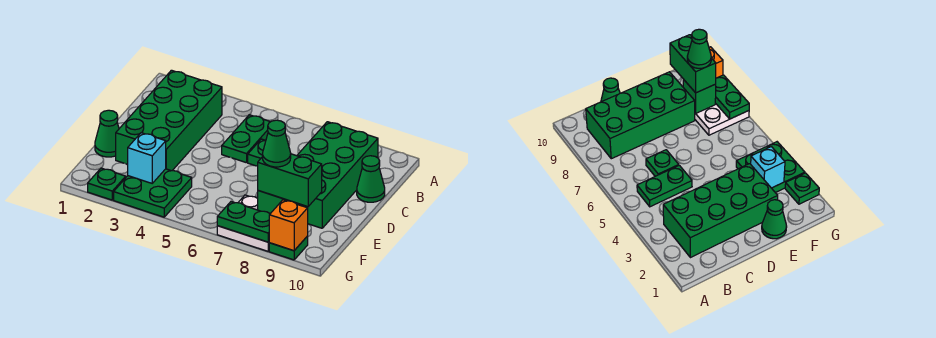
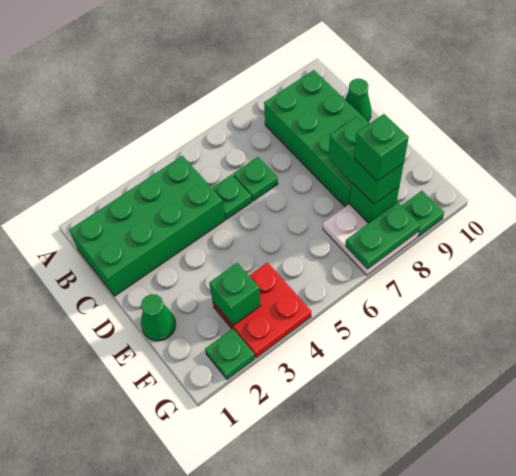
green 2x4 brick [116,70,222,171] -> green 2x4 brick turned to [69,156,225,296]
green 1x2 plate [222,115,270,163] -> green 1x1 plate [212,175,252,219]
green 2x2 plate [114,169,192,217] -> red 2x2 plate [213,263,311,358]
cyan 1x1 brick [128,133,166,183] -> green 1x1 brick [209,263,261,326]
green 1x2 brick [258,154,322,207] -> green 1x2 brick turned to [329,117,404,204]
green 1x1 cone [263,120,291,167] -> green 1x1 brick [354,114,409,181]
orange 1x1 brick [269,200,308,251] -> none

